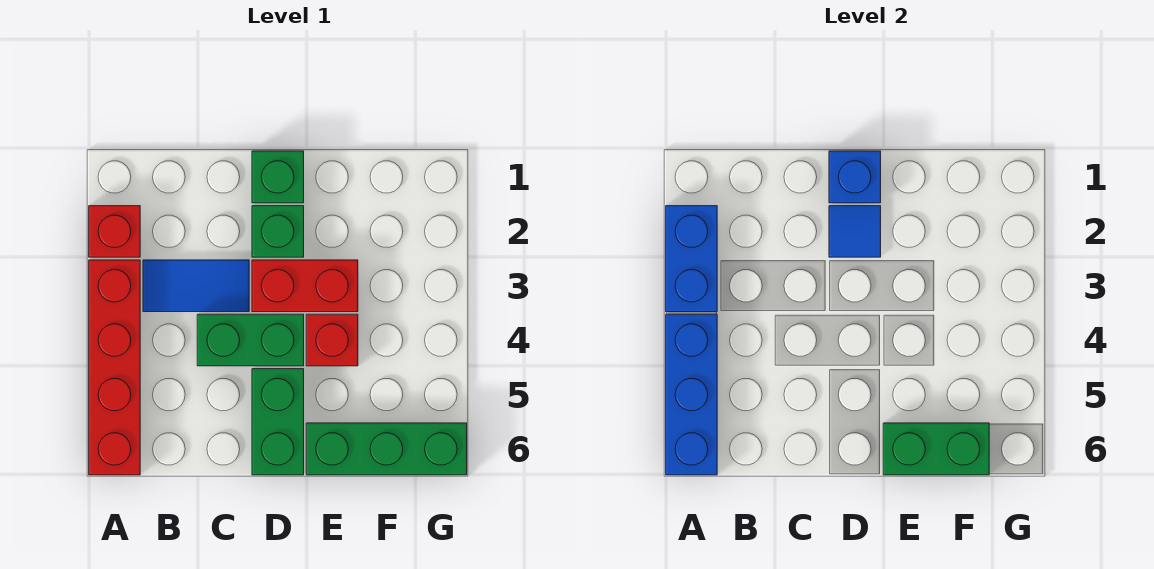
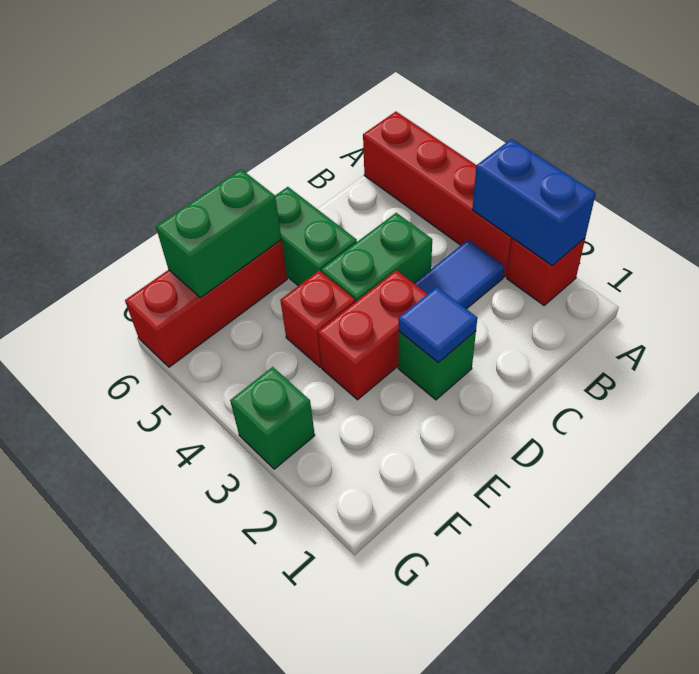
blue 1x3 brick [666,314,717,475] -> none
green 1x1 brick [252,151,304,203] -> green 1x1 brick moved to [230,367,315,469]
blue 1x1 brick [829,151,881,203] -> none
green 1x3 brick [306,423,467,475] -> red 1x3 brick [125,240,287,367]

